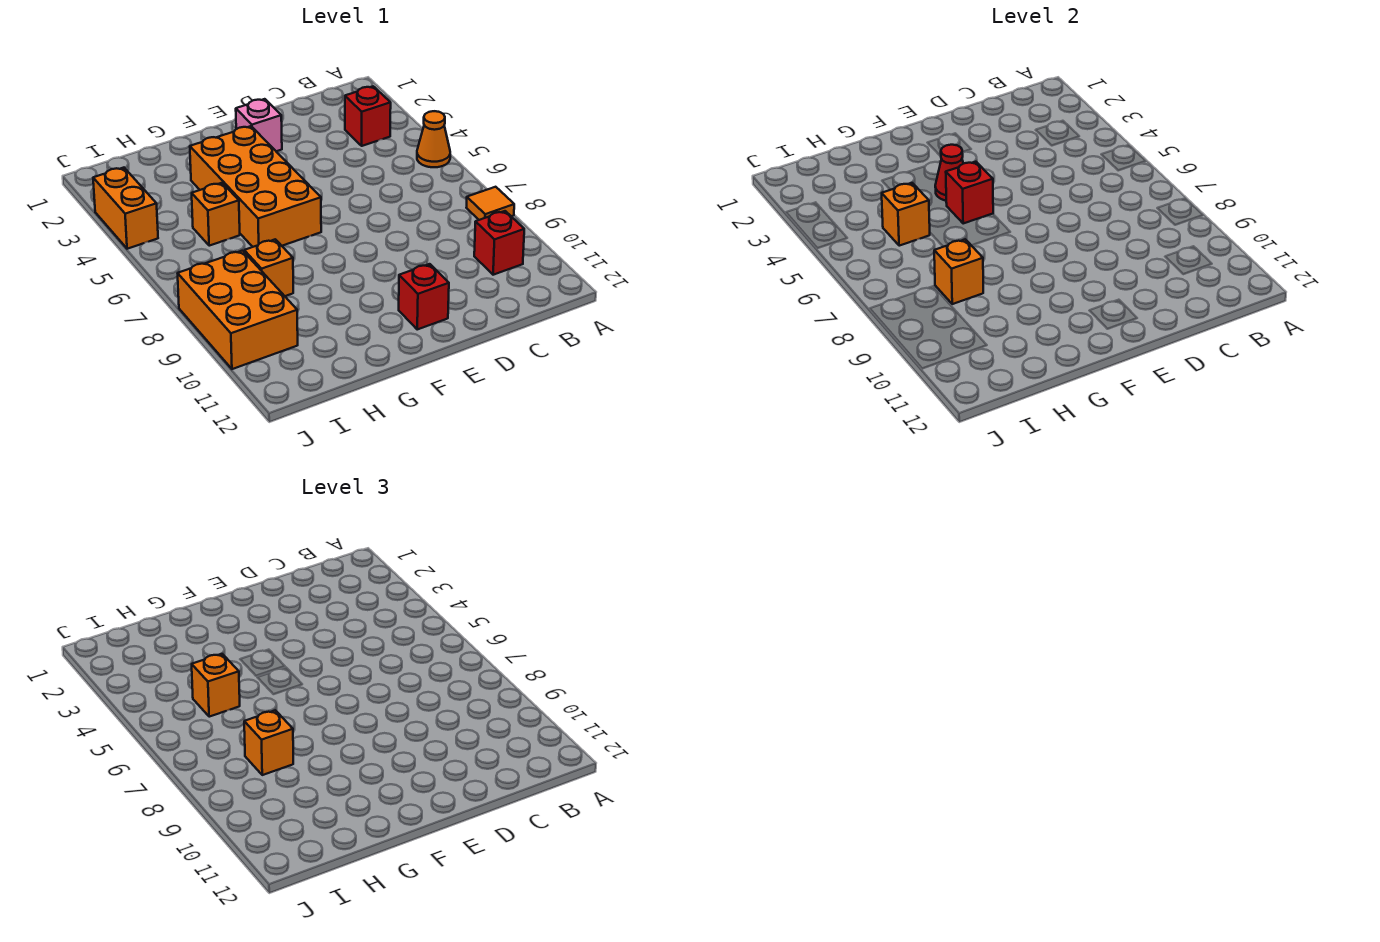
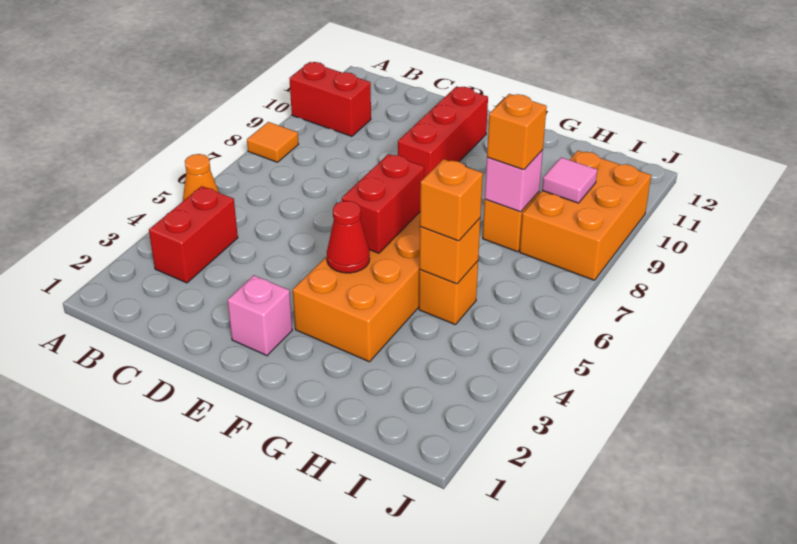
red 1x1 brick [345,86,391,146] -> red 1x2 brick [149,186,238,283]
red 1x1 brick [474,211,524,275] -> red 1x2 brick [289,62,371,136]
red 1x1 brick [399,264,449,329] -> red 1x3 brick [398,86,488,178]
red 1x1 brick [946,162,993,223] -> red 1x2 brick [342,154,424,253]
orange 1x1 brick [934,239,983,304] -> pink 1x1 brick [485,150,543,212]
none -> pink 1x1 tile [542,157,597,203]
orange 1x2 brick [93,168,158,249] -> none

